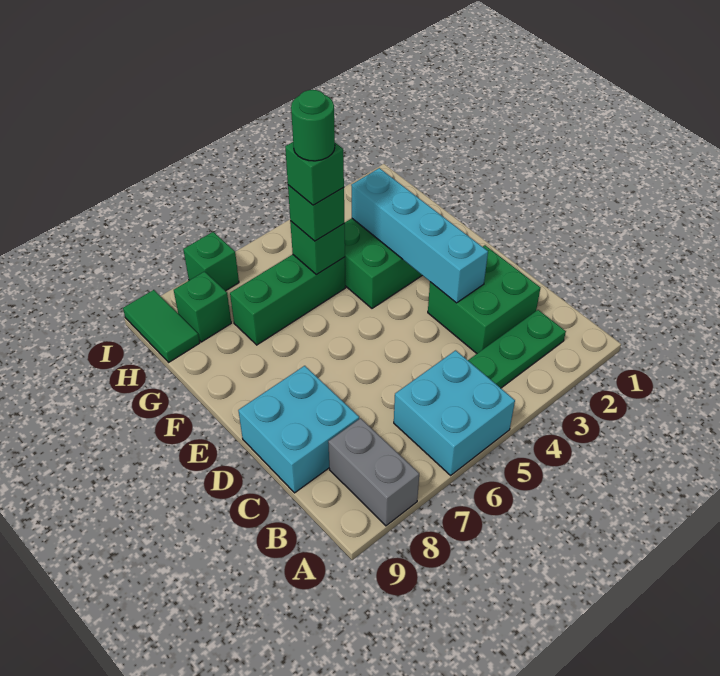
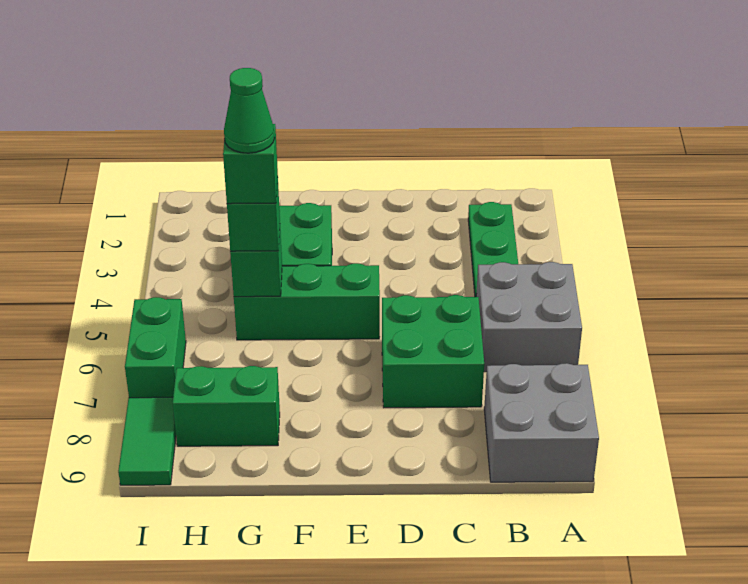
cyan 2x2 brick [394,350,515,475] -> grey 2x2 brick [476,262,582,372]
grey 1x2 brick [328,418,419,526] -> grey 2x2 brick [484,363,599,482]
green 2x2 brick [428,245,540,353] -> green 2x2 brick moved to [382,295,484,408]
cyan 2x2 brick [238,366,359,493] -> none
cyan 1x4 brick [351,168,488,303] -> none
green 1x3 brick [230,254,346,345] -> green 1x3 brick turned to [234,263,380,340]
green 1x1 round brick [291,90,335,161] -> green 1x1 cone [224,68,275,153]
green 1x1 brick [174,272,231,342] -> green 1x2 brick [173,366,280,446]
green 1x2 tile [123,290,200,362] -> green 1x2 tile turned to [118,397,176,485]
green 1x1 brick [183,232,239,291] -> green 1x2 brick [125,297,186,398]

